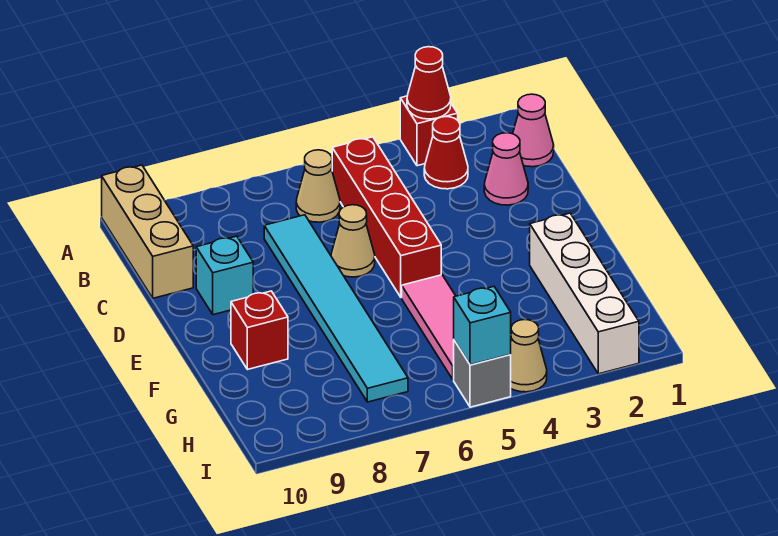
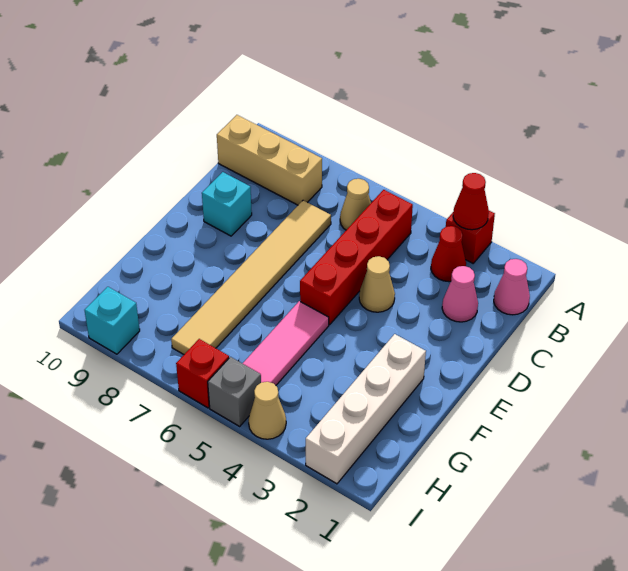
tan 1x3 brick [102,165,193,298] -> tan 1x3 brick turned to [217,115,322,205]
cyan 1x6 tile [264,215,408,402] -> tan 1x6 tile [171,200,331,354]
tan 1x1 cone [331,205,375,277] -> tan 1x1 cone moved to [359,256,395,312]
red 1x1 brick [231,291,288,370] -> red 1x1 brick moved to [176,339,229,408]
cyan 1x1 brick [454,286,511,365] -> cyan 1x1 brick moved to [85,287,140,354]

